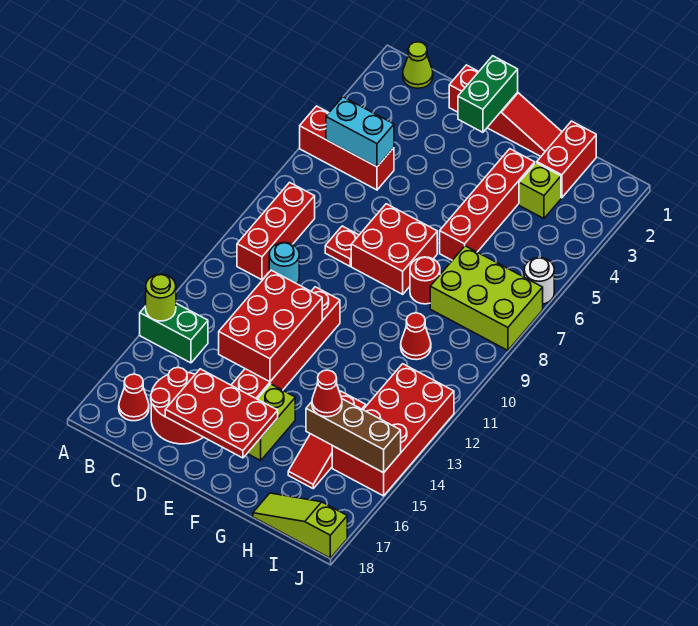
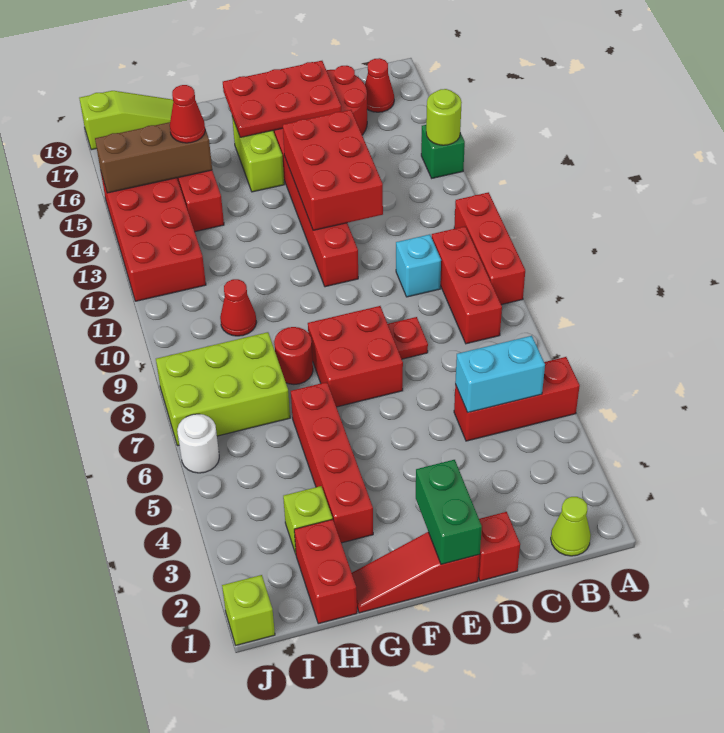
none -> red 1x3 brick [454,192,525,305]
green 1x2 brick [140,303,208,363] -> green 1x1 brick [421,125,465,178]
cyan 1x1 round brick [269,243,299,284] -> cyan 1x1 brick [396,234,441,297]
none -> lime 1x1 brick [222,575,275,645]

